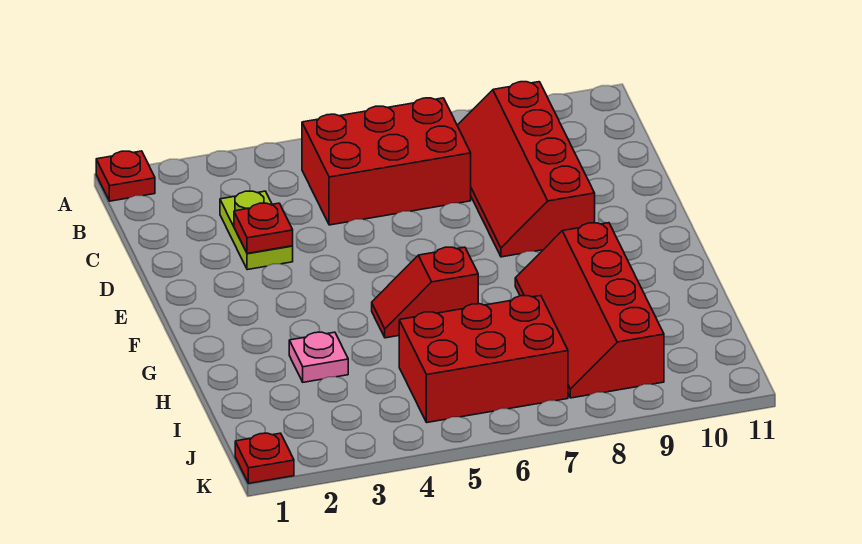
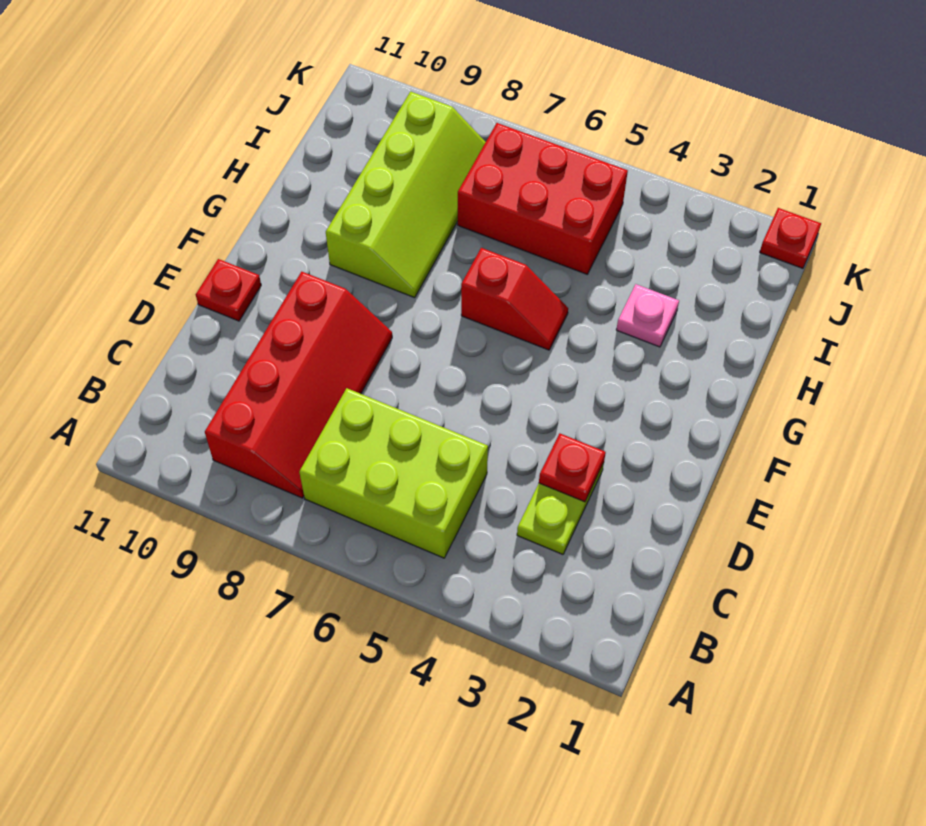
red 1x1 plate [96,151,155,201] -> red 1x1 plate moved to [196,259,261,321]
red 2x3 brick [302,98,471,225] -> lime 2x3 brick [299,388,488,558]
red 2x4 slope [515,223,664,398] -> lime 2x4 slope [326,92,486,298]

